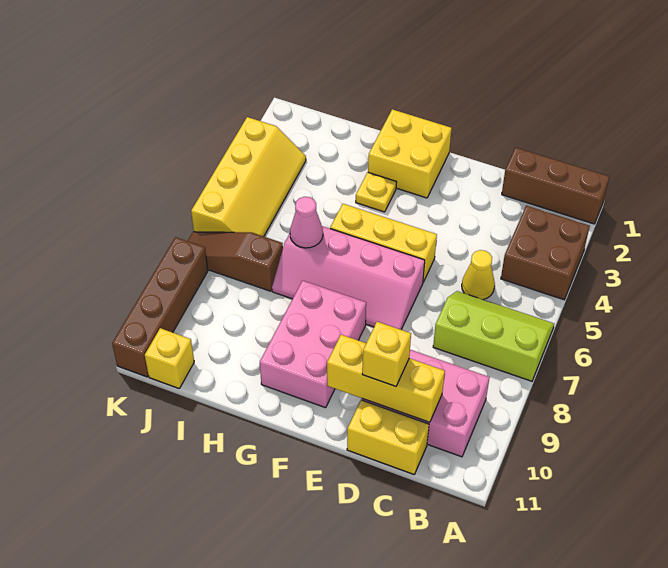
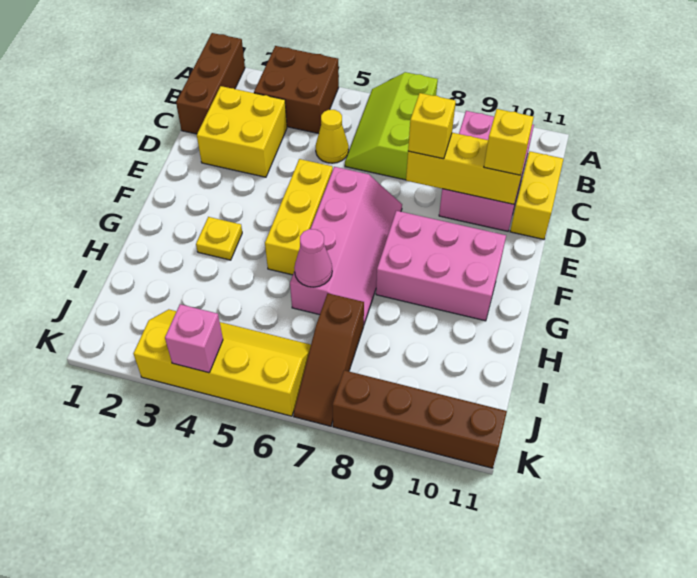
yellow 1x3 brick [327,335,445,422] -> yellow 1x3 brick turned to [406,133,525,204]
yellow 2x2 brick [368,109,452,198] -> yellow 2x2 brick moved to [197,86,287,177]
yellow 1x1 brick [145,328,194,388] -> yellow 1x1 brick moved to [408,93,456,159]
none -> pink 1x1 brick [165,304,223,373]

